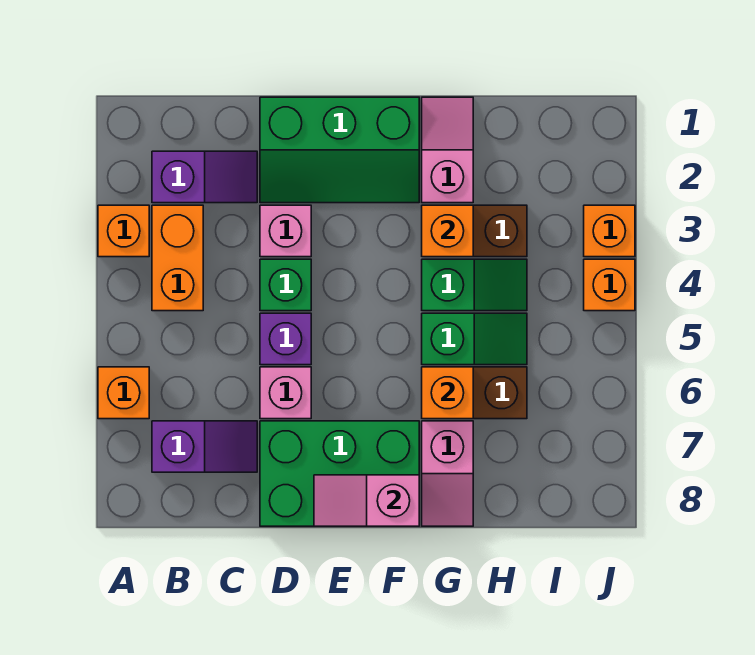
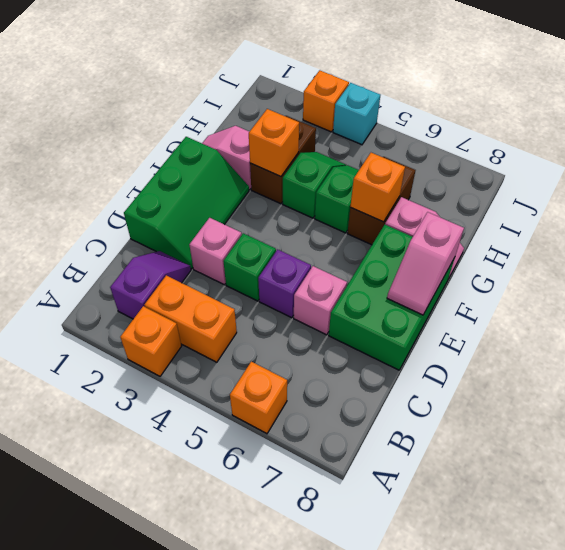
purple 1x2 slope [152,421,257,472] -> none
orange 1x1 brick [584,259,635,311] -> cyan 1x1 brick [333,83,380,145]

